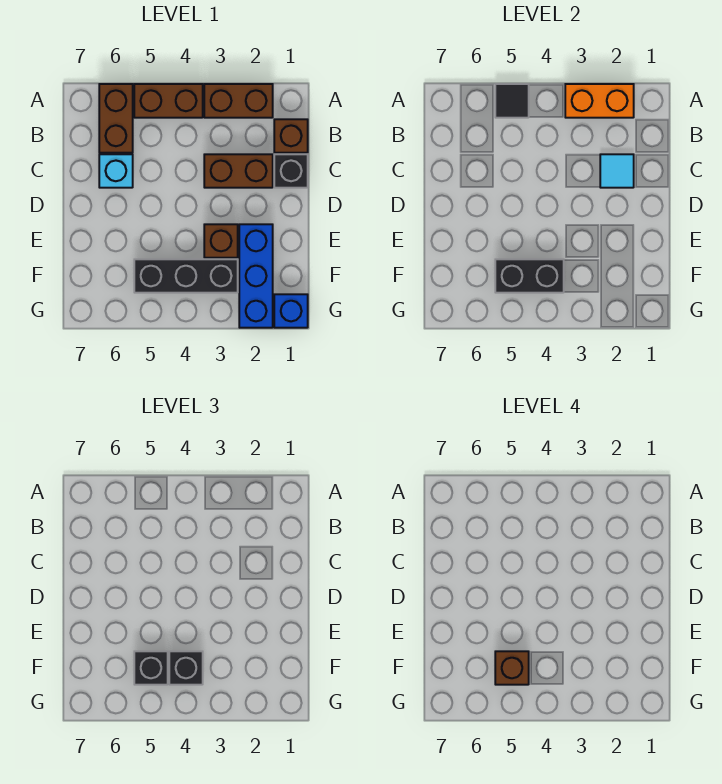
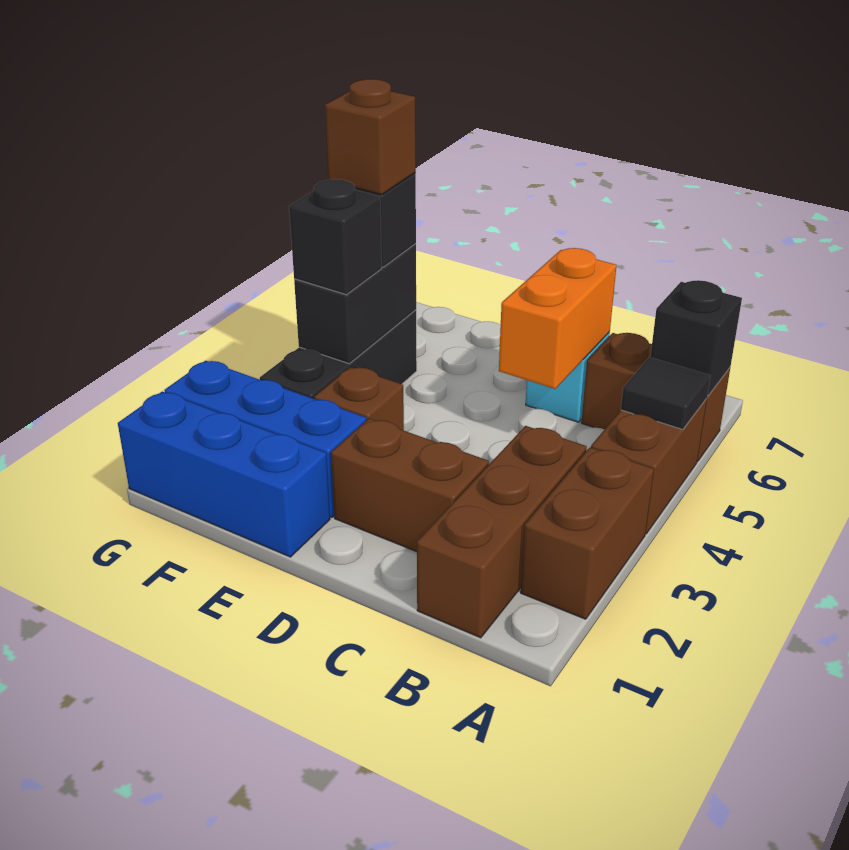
orange 1x2 brick [565,84,634,118] -> orange 1x2 brick moved to [499,248,616,389]
brown 1x1 brick [274,119,308,153] -> brown 1x3 brick [417,426,587,638]
black 1x1 brick [274,154,308,188] -> black 1x1 brick moved to [650,280,742,396]
brown 1x2 brick [204,154,273,188] -> brown 1x2 brick turned to [331,418,489,552]
cyan 1x1 tile [600,154,634,188] -> none
blue 1x1 brick [274,294,308,328] -> blue 1x3 brick [118,391,330,557]

